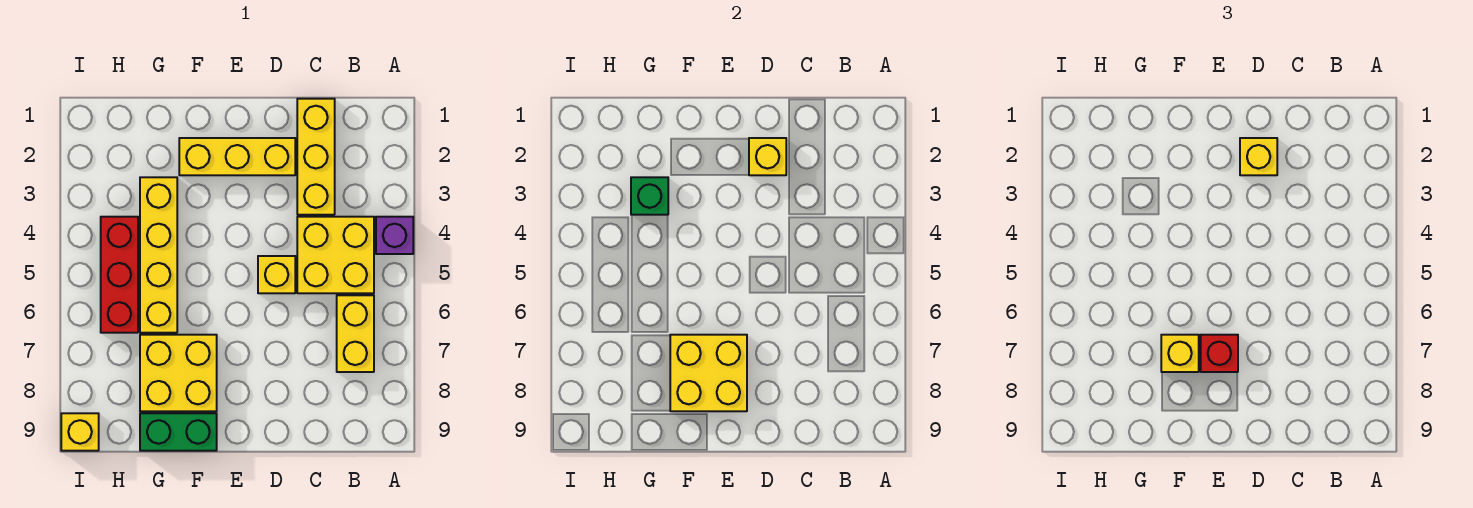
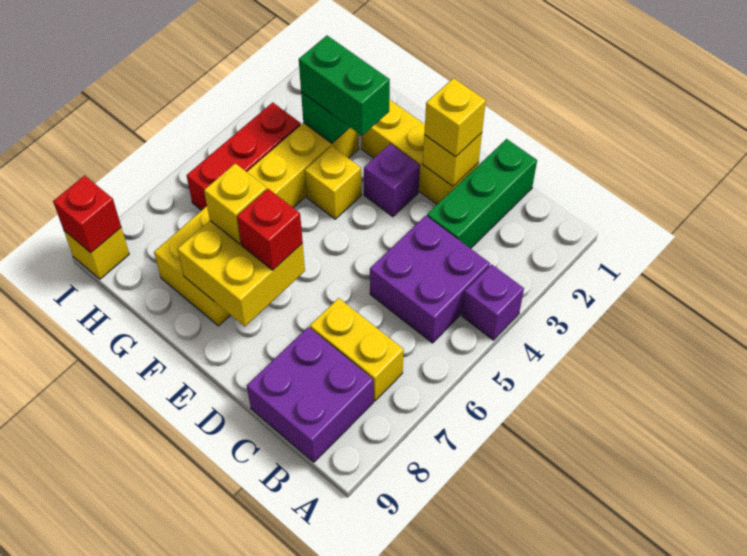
yellow 2x2 brick [297,217,374,293] -> purple 2x2 brick [370,216,490,343]
yellow 1x2 brick [337,295,374,372] -> yellow 1x2 brick turned to [310,298,404,401]
none -> purple 2x2 brick [247,327,373,462]
yellow 1x3 brick [297,99,335,215] -> green 1x3 brick [427,139,537,249]
yellow 1x1 brick [258,256,295,293] -> yellow 1x1 brick moved to [305,146,361,219]
none -> purple 1x1 brick [364,144,420,217]
green 1x2 brick [140,413,217,451] -> green 1x2 brick moved to [299,36,390,136]
none -> red 1x1 brick [53,175,121,253]

